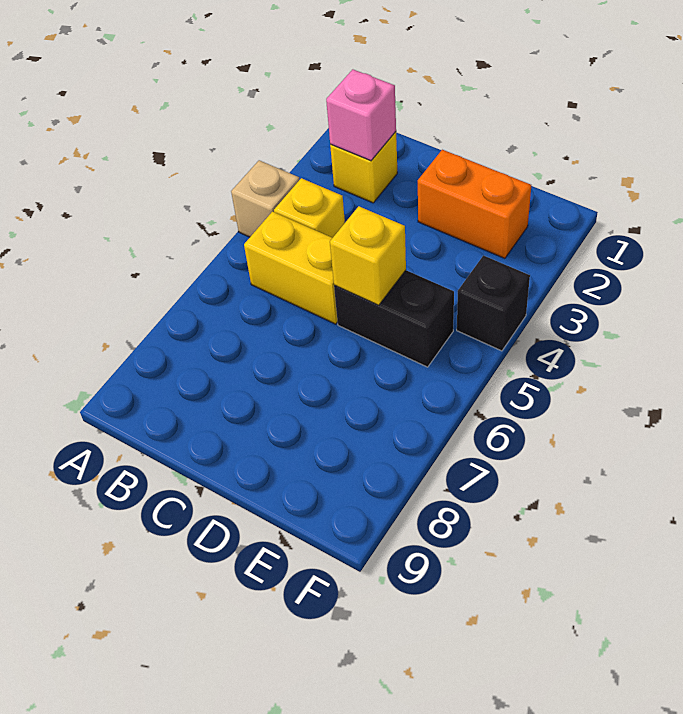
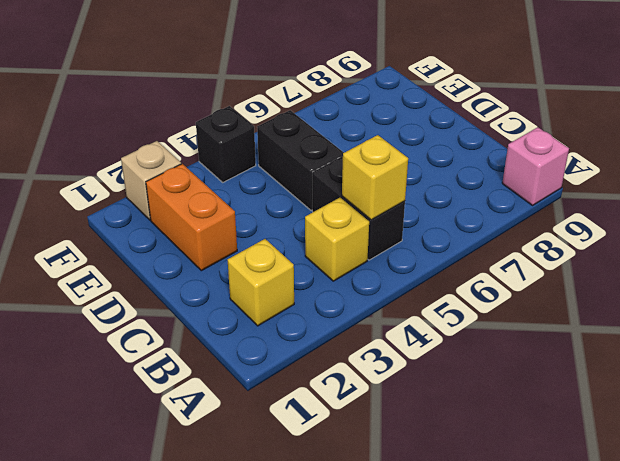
tan 1x1 brick [231,160,299,237] -> tan 1x1 brick moved to [121,141,181,220]
pink 1x1 brick [326,69,396,161] -> pink 1x1 brick moved to [502,127,569,205]
yellow 1x2 brick [244,212,338,324] -> black 1x2 brick [312,156,405,260]
yellow 1x1 brick [330,206,406,305] -> yellow 1x1 brick moved to [342,135,408,220]

